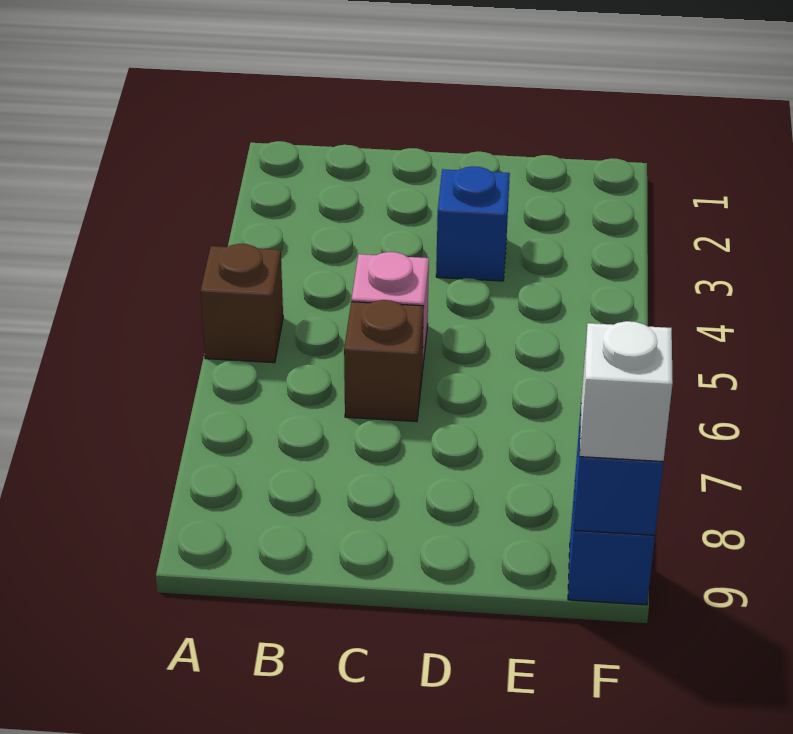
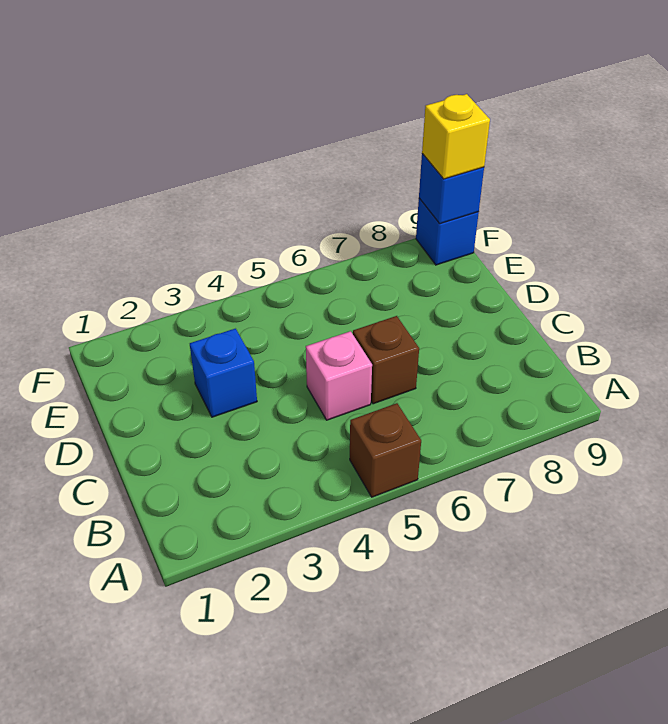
white 1x1 brick [580,321,673,462] -> yellow 1x1 brick [422,94,490,179]

